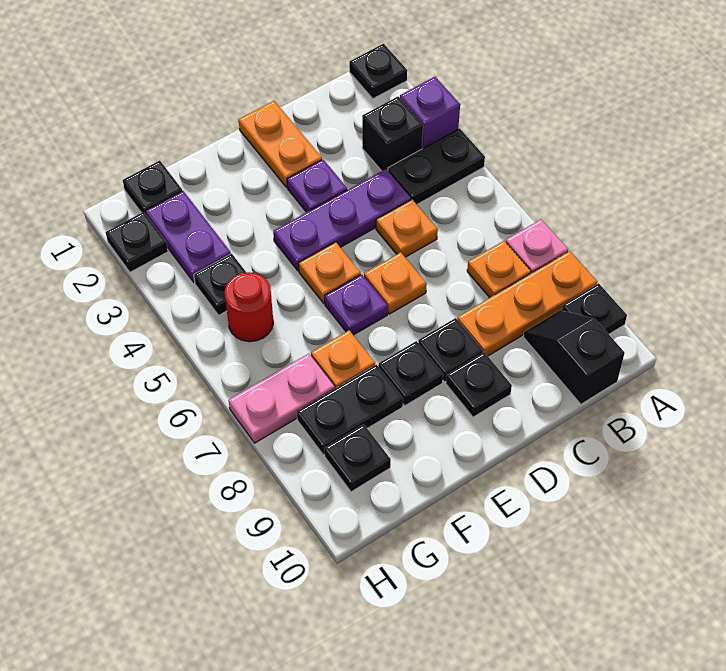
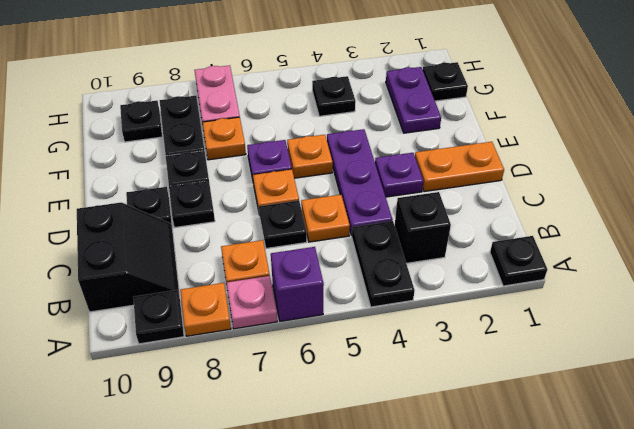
purple 1x1 brick [400,77,460,149] -> purple 1x1 brick moved to [271,247,324,321]
orange 1x3 plate [457,251,597,356] -> orange 1x1 plate [180,283,231,336]
black 1x2 slope [523,310,624,404] -> black 2x2 slope [77,203,180,312]
purple 1x2 plate [146,191,231,283] -> purple 1x2 plate turned to [386,67,441,133]
red 1x1 round brick [225,272,273,342] -> none
black 1x1 plate [106,212,168,272] -> black 1x1 plate moved to [259,201,307,248]

